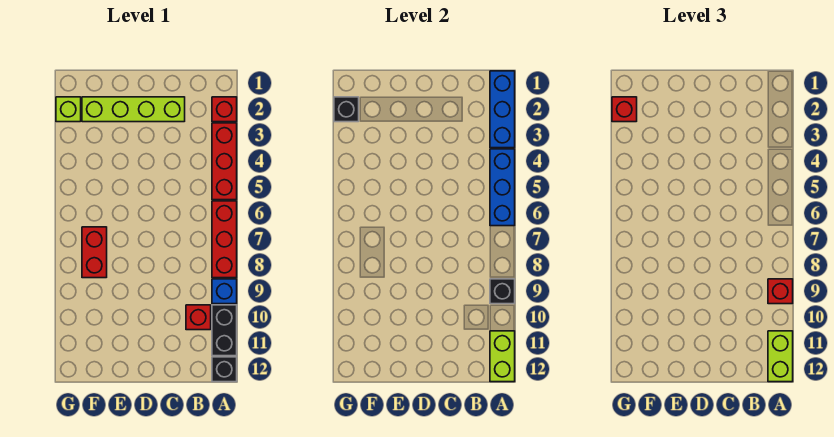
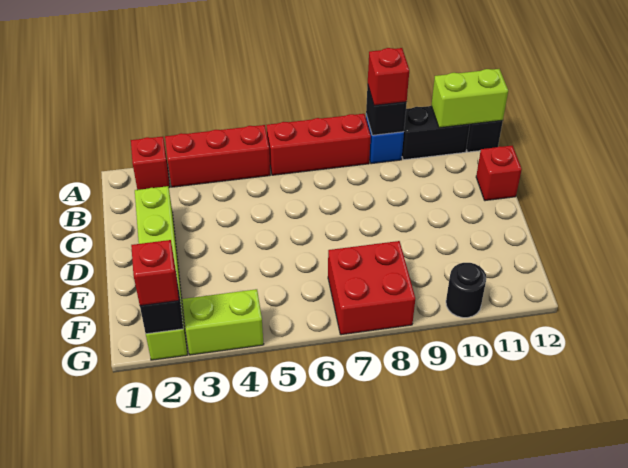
blue 1x3 brick [490,71,515,148] -> none
blue 1x3 brick [490,149,515,226] -> none
lime 1x2 brick [768,331,793,382] -> lime 1x2 brick moved to [182,289,264,355]
red 1x1 brick [186,305,211,330] -> red 1x1 brick moved to [476,146,522,201]
red 1x2 brick [82,227,107,278] -> red 2x2 brick [328,241,415,335]
none -> black 1x1 round brick [446,263,486,318]

